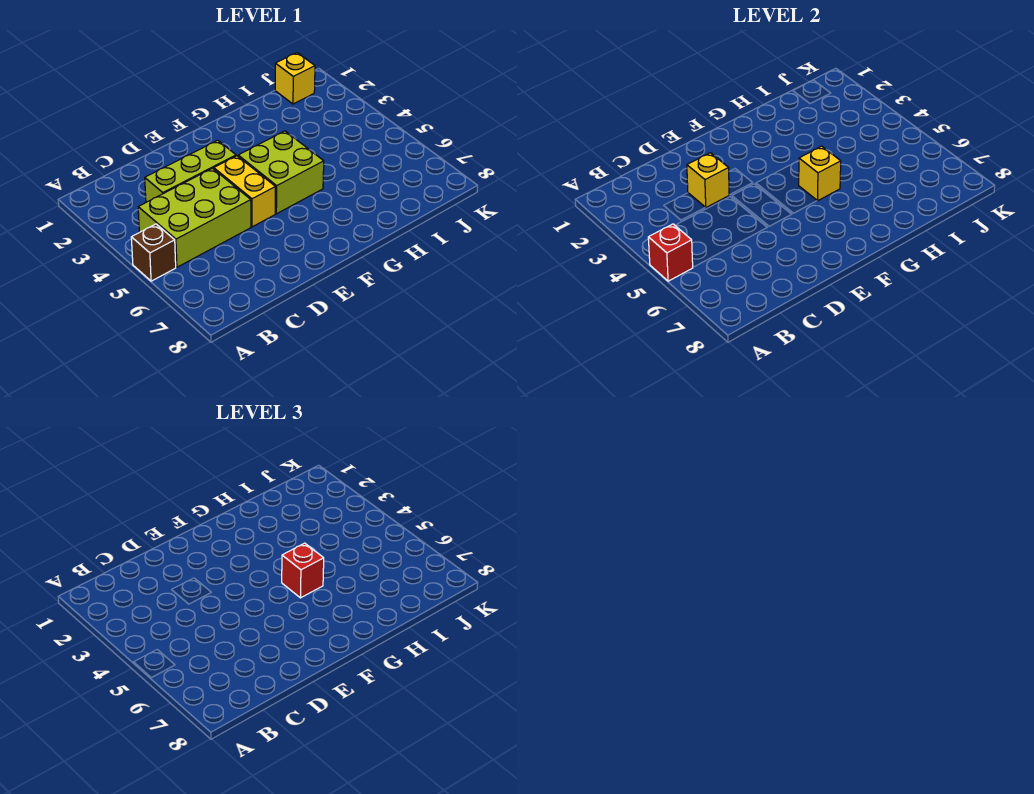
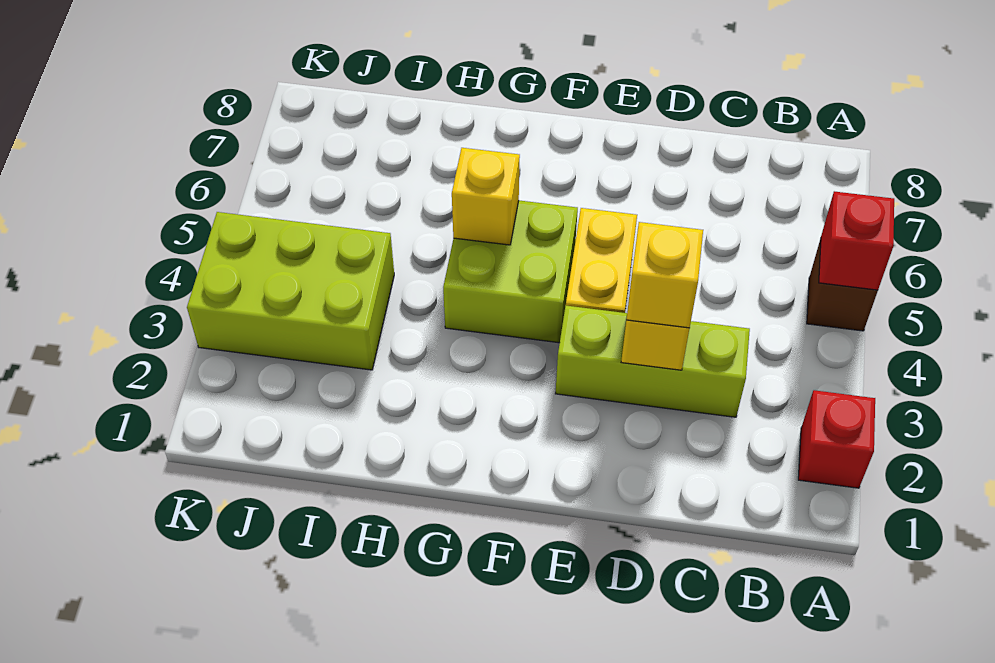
lime 2x3 brick [138,168,251,267] -> lime 2x3 brick moved to [187,212,394,370]
red 1x1 brick [282,543,324,598] -> red 1x1 brick moved to [798,390,875,488]
yellow 1x1 brick [275,53,315,104] -> yellow 1x1 brick moved to [626,222,703,328]

